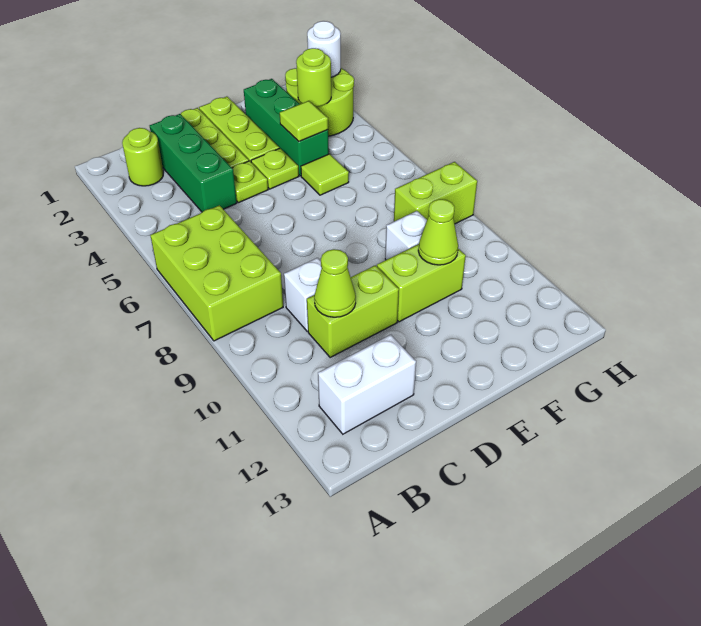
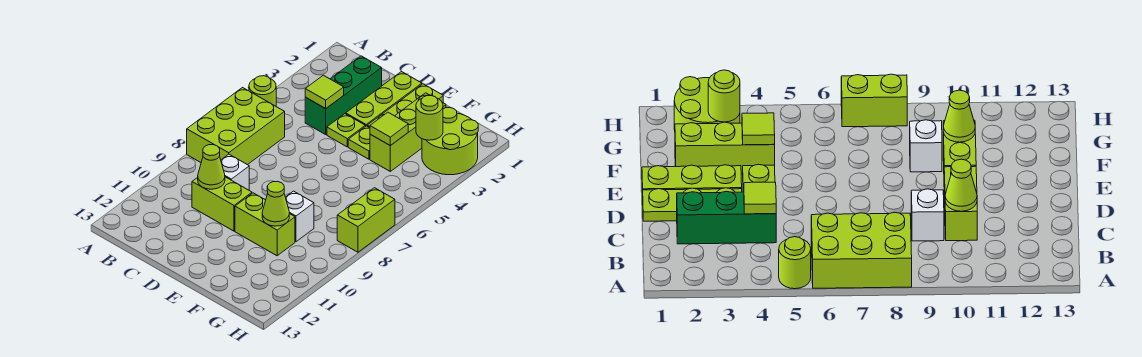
lime 1x1 round brick [122,128,163,186] -> lime 1x1 round brick moved to [249,76,276,106]
white 1x2 brick [318,335,416,434] -> none
green 1x3 brick [244,79,329,176] -> lime 1x3 brick [370,93,446,171]
lime 1x1 tile [301,154,349,195] -> lime 1x1 tile moved to [305,75,344,109]
lime 1x2 brick [394,162,477,224] -> lime 1x2 brick turned to [337,188,395,252]
white 1x1 round brick [307,21,341,77] -> none

